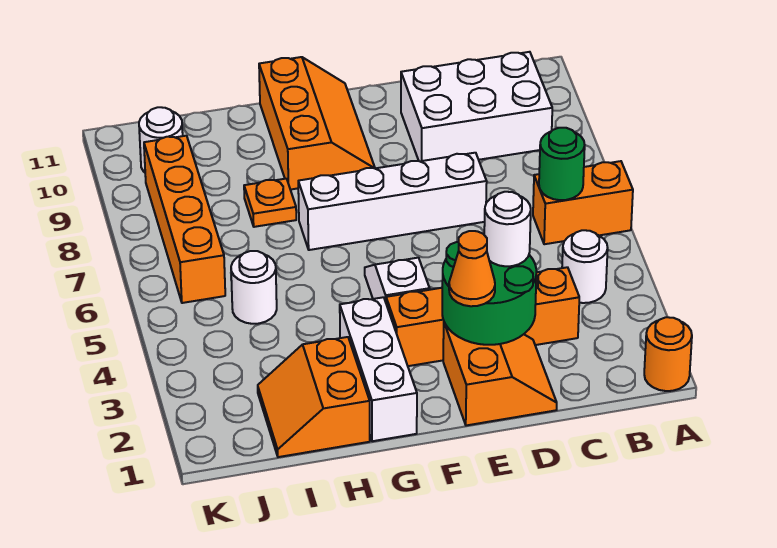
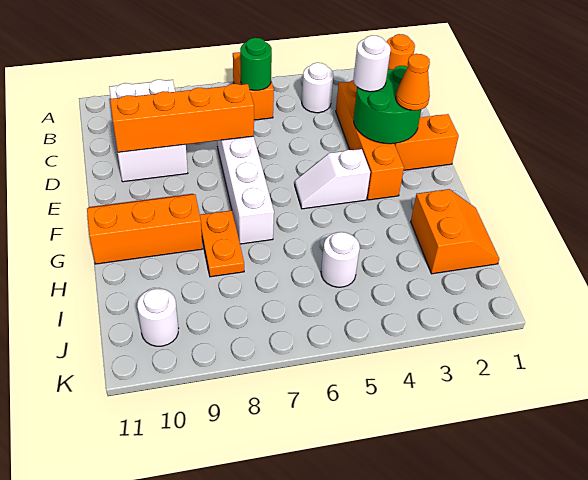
white 1x3 brick [340,297,417,441] -> none
orange 2x2 slope [258,337,370,457] -> orange 2x2 slope turned to [411,189,499,274]
orange 1x1 plate [244,179,296,227] -> orange 1x2 plate [200,210,244,277]
orange 1x4 brick [144,136,225,303] -> orange 1x4 brick moved to [110,84,254,152]

